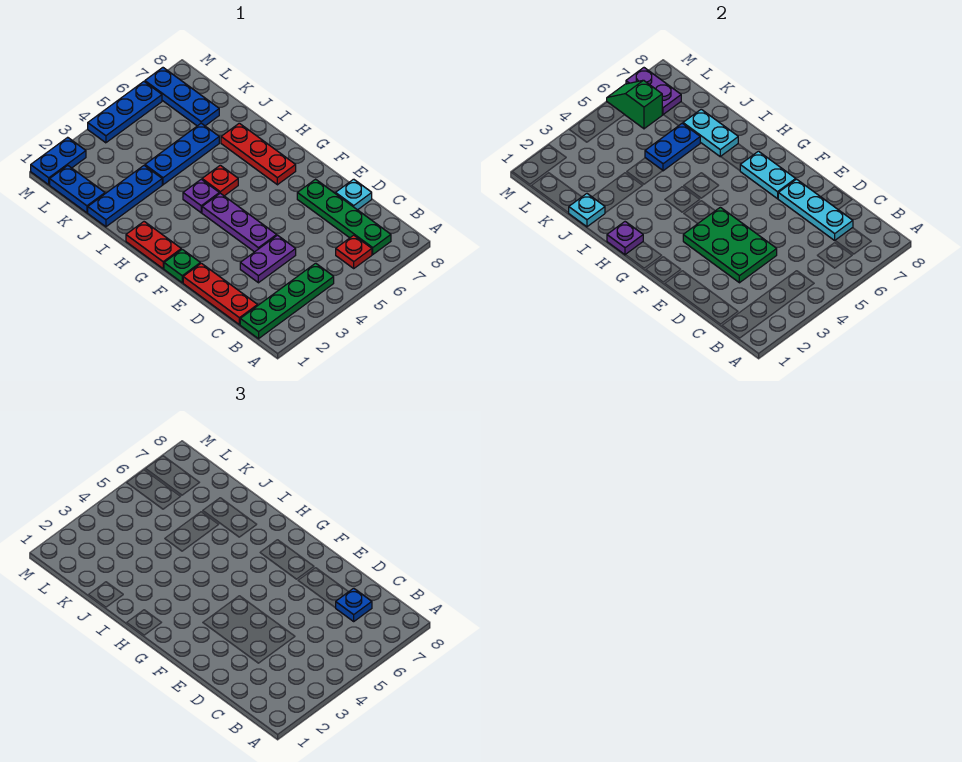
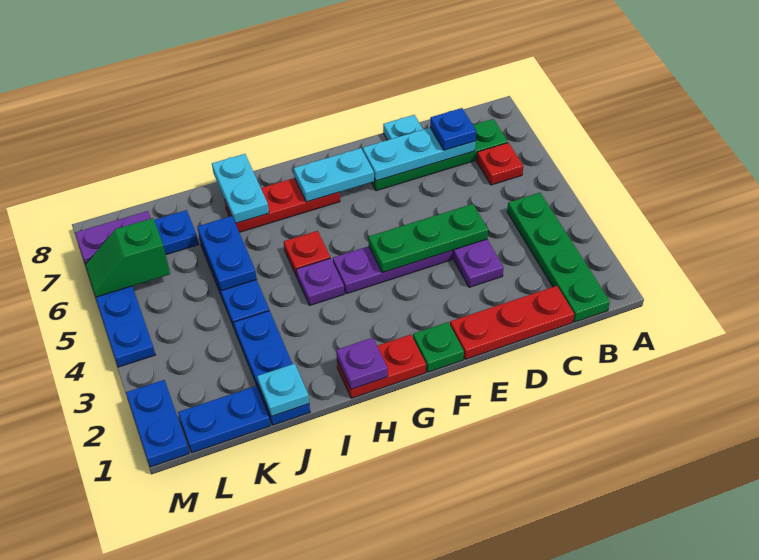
green 2x3 plate [683,207,777,283] -> green 1x3 plate [368,204,488,273]
cyan 1x2 plate [683,109,738,157] -> cyan 1x2 plate turned to [212,154,269,223]

